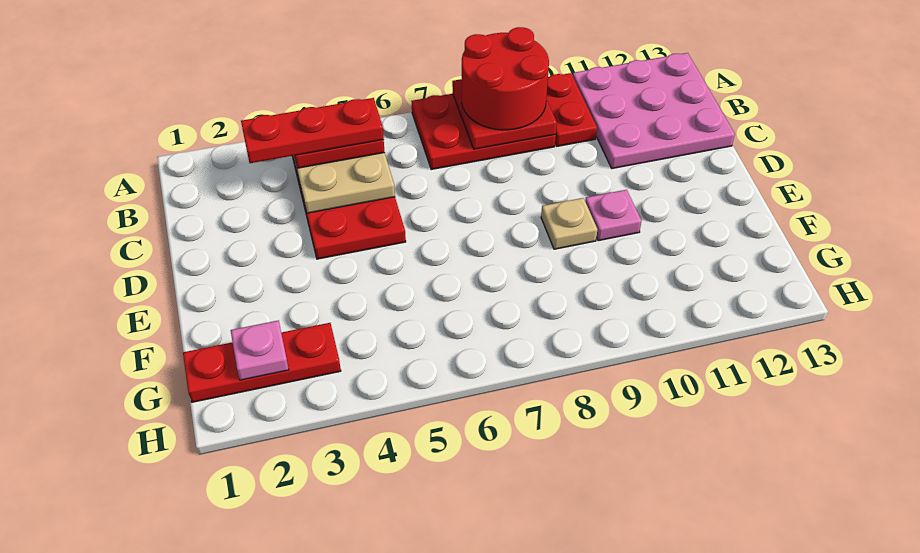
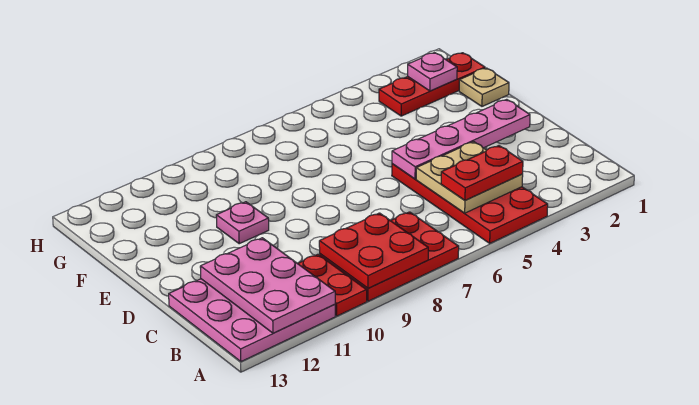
red 2x2 round brick [462,27,549,130] -> none
none -> pink 2x3 plate [200,238,335,333]
red 1x3 plate [241,98,384,163] -> none
none -> pink 1x4 plate [392,99,530,179]
tan 1x1 plate [541,198,597,249] -> tan 1x1 plate moved to [459,68,509,106]

